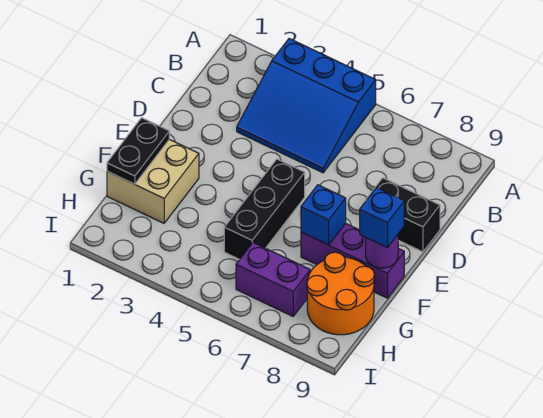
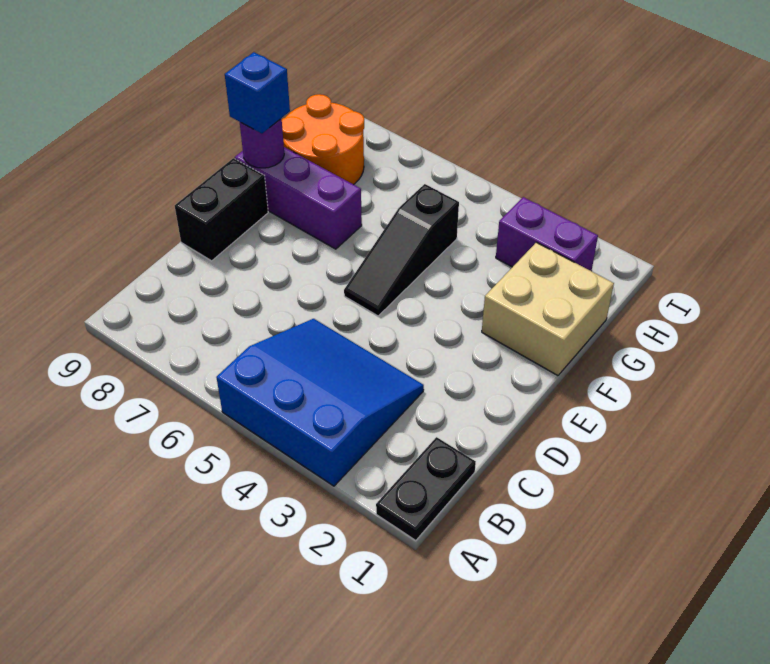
black 1x2 brick [366,178,440,252] -> black 1x2 brick turned to [175,158,268,261]
black 1x3 brick [224,159,305,259] -> black 1x3 slope [344,184,459,316]
black 1x2 plate [107,118,169,184] -> black 1x2 plate moved to [376,437,476,541]
blue 1x1 brick [301,185,346,245] -> none
purple 1x2 brick [236,243,310,316] -> purple 1x2 brick moved to [496,197,598,271]

